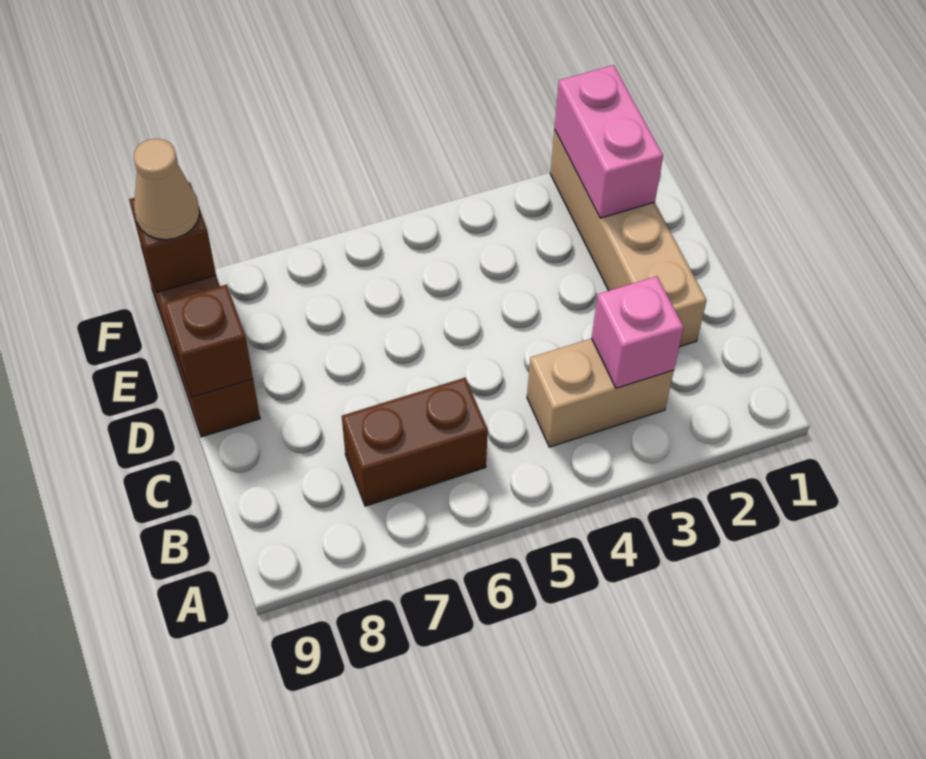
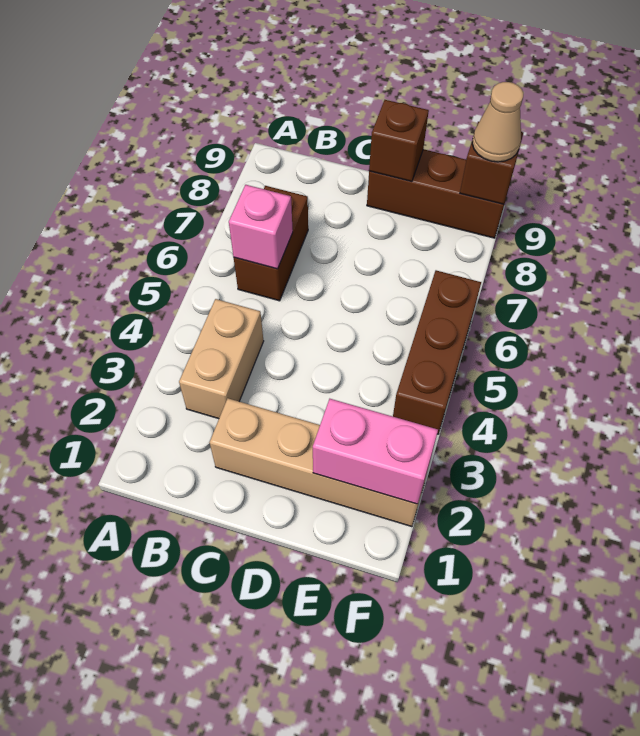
pink 1x1 brick [592,276,684,388] -> pink 1x1 brick moved to [229,185,293,269]
none -> brown 1x3 brick [393,270,481,434]

